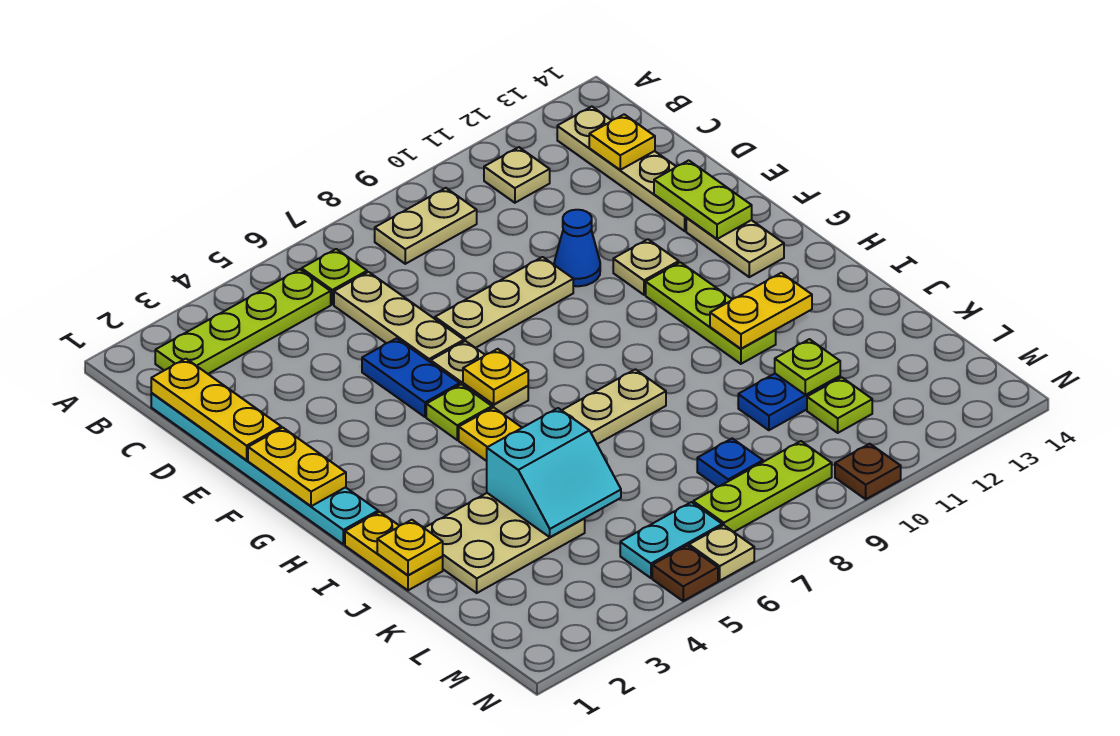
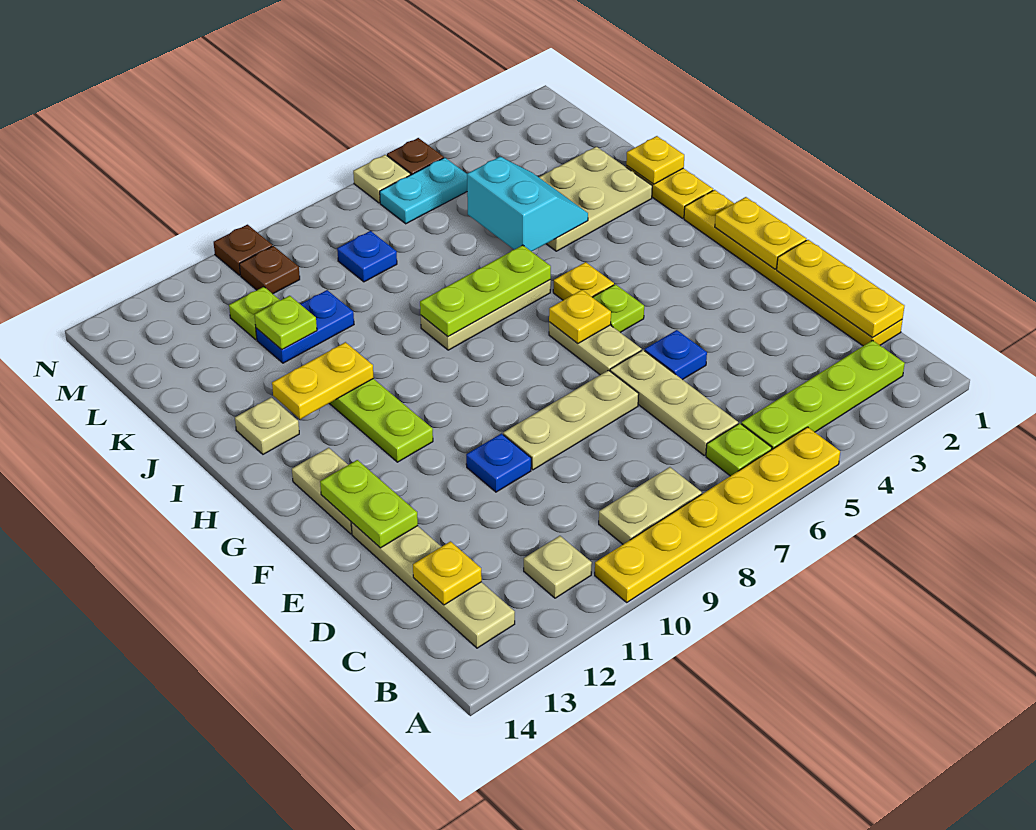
none -> yellow 1x6 plate [595,427,840,602]
cyan 1x6 plate [151,393,378,544] -> yellow 1x6 plate [684,190,902,346]
blue 1x2 plate [362,338,460,417] -> blue 1x1 plate [645,330,707,380]
blue 1x1 cone [554,210,600,286] -> blue 1x1 plate [466,434,531,492]
tan 1x1 plate [613,239,679,295] -> tan 1x1 plate moved to [235,397,299,454]
cyan 2x2 slope [487,408,621,537] -> cyan 2x2 slope turned to [467,157,588,252]
lime 1x3 plate [693,441,832,532] -> lime 1x3 plate moved to [420,245,551,336]
none -> brown 1x1 plate [239,246,300,294]

